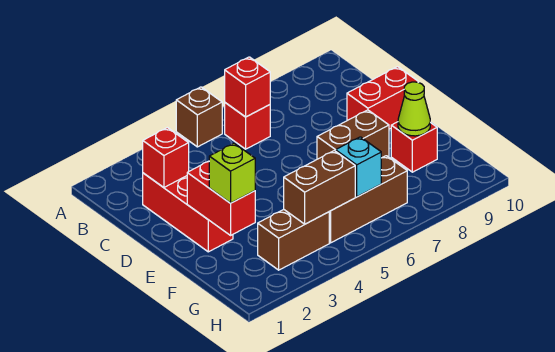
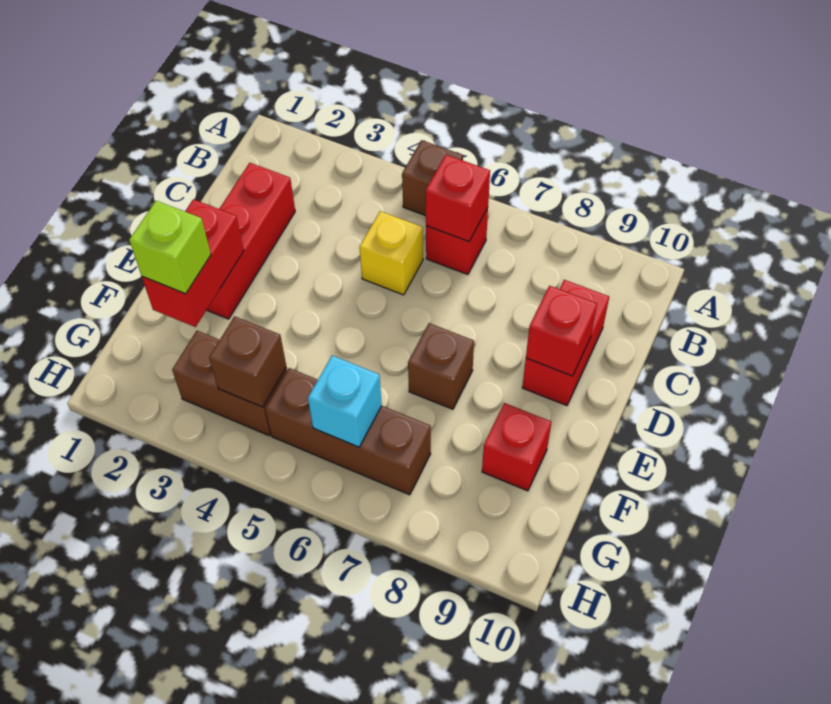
red 1x1 brick [143,128,189,188] -> red 1x1 brick moved to [526,286,597,376]
none -> yellow 1x1 brick [359,211,423,295]
red 1x2 brick [347,67,418,129] -> red 1x2 brick turned to [522,280,609,406]
brown 1x2 brick [317,110,389,159] -> brown 1x1 brick [408,323,474,409]
lime 1x1 cone [398,82,430,136] -> none
brown 1x2 brick [284,151,355,224] -> brown 1x1 brick [209,316,286,407]

